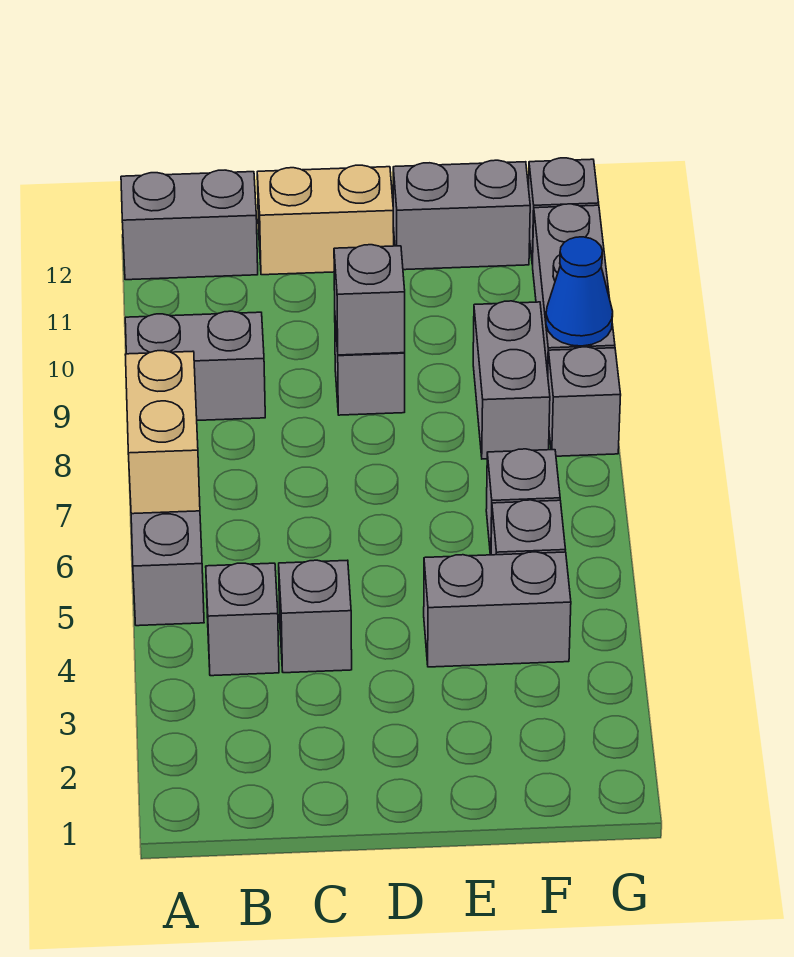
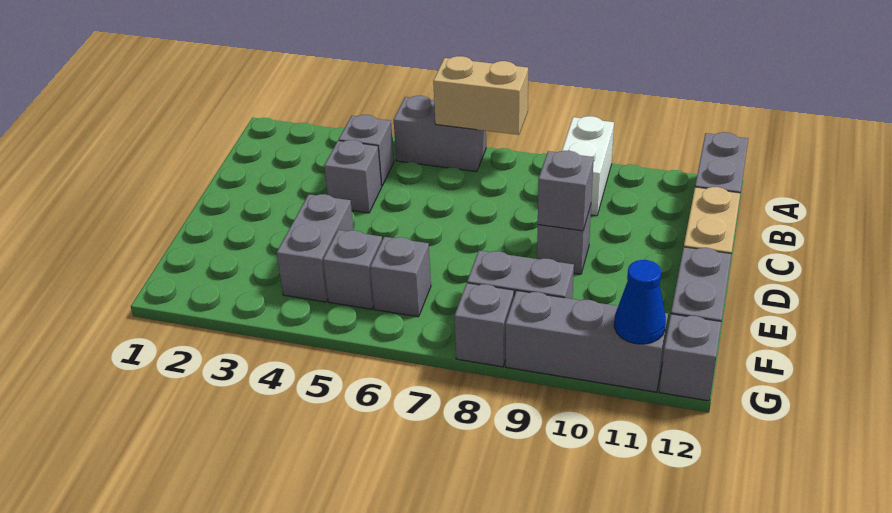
grey 1x2 brick [125,311,265,420] -> white 1x2 brick [562,116,614,216]
blue 1x1 cone [546,237,613,346] -> blue 1x1 cone moved to [614,260,666,344]

